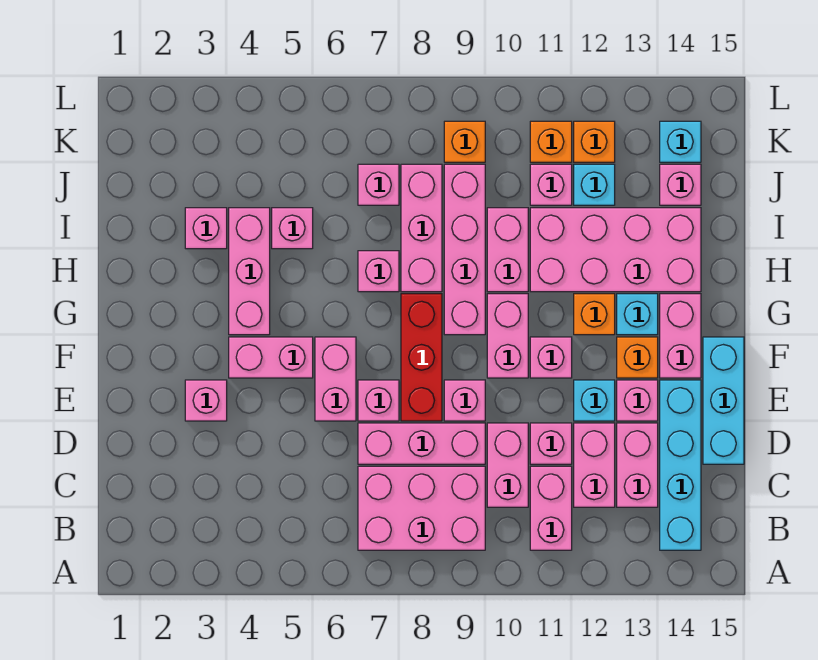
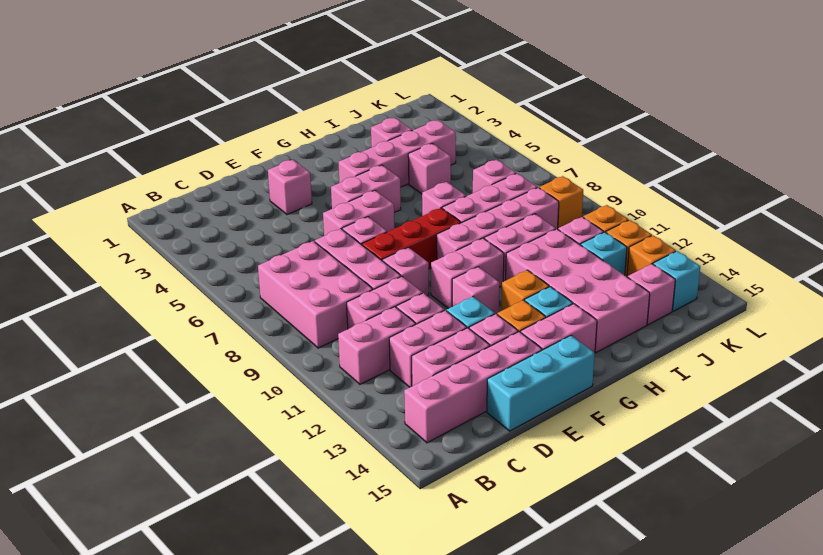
cyan 1x4 brick [660,380,701,550] -> pink 1x4 brick [404,332,542,443]
pink 1x2 brick [229,337,313,378] -> pink 1x2 brick turned to [331,165,401,213]
pink 1x3 brick [229,208,270,335] -> pink 1x4 brick [339,120,456,187]
none -> orange 1x1 brick [627,235,676,277]

